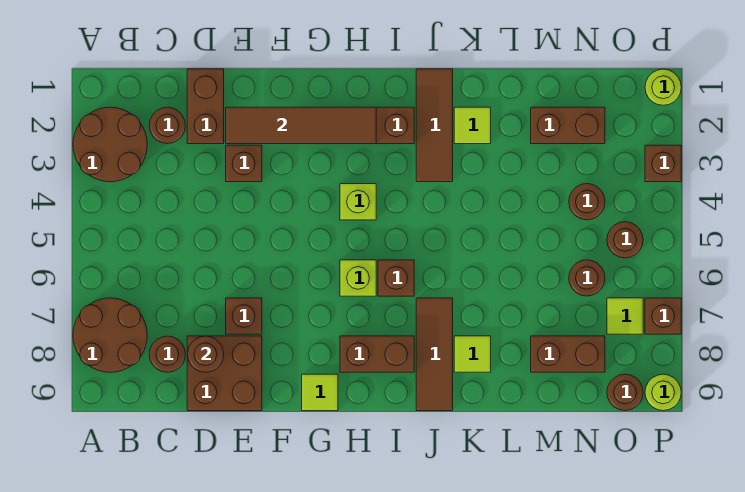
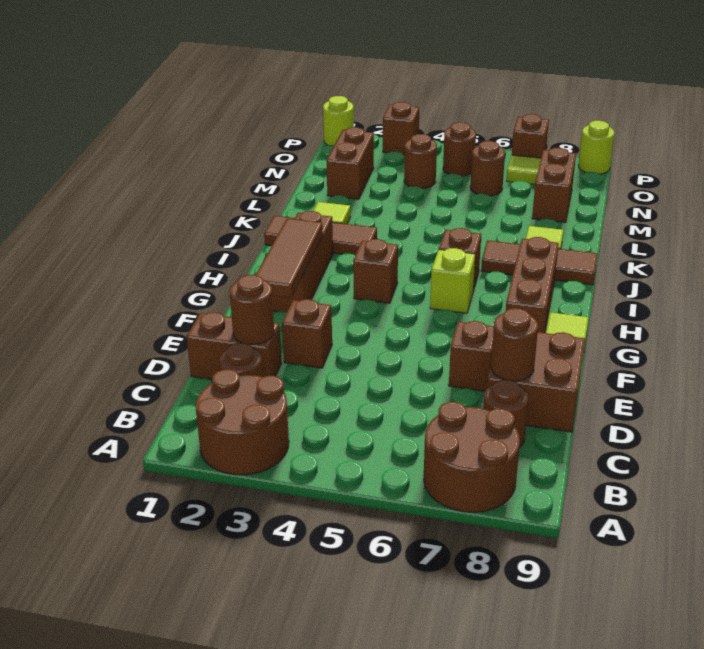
brown 1x4 tile [226,107,376,144] -> brown 1x3 tile [256,218,323,298]
lime 1x1 brick [340,184,376,220] -> brown 1x1 brick [353,239,398,303]
brown 1x2 brick [340,336,414,372] -> brown 1x3 brick [506,237,559,333]
brown 1x1 round brick [607,374,643,411] -> brown 1x1 round brick moved to [230,275,274,344]

